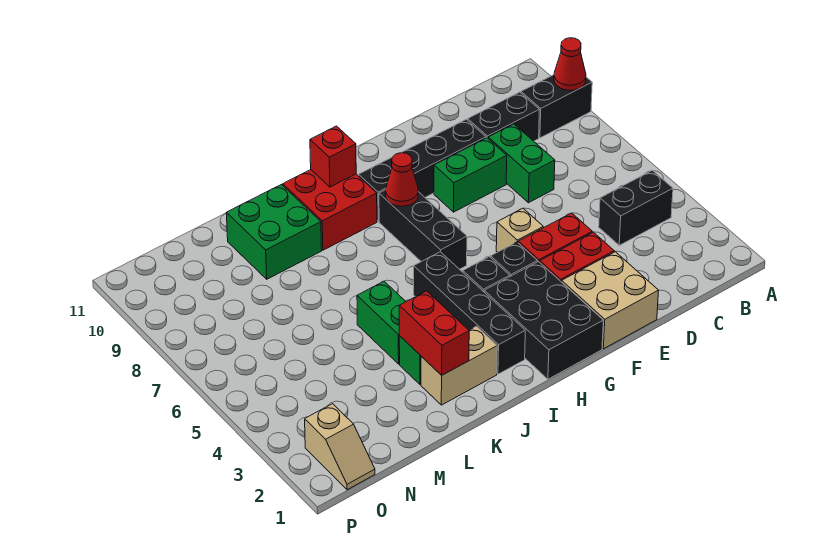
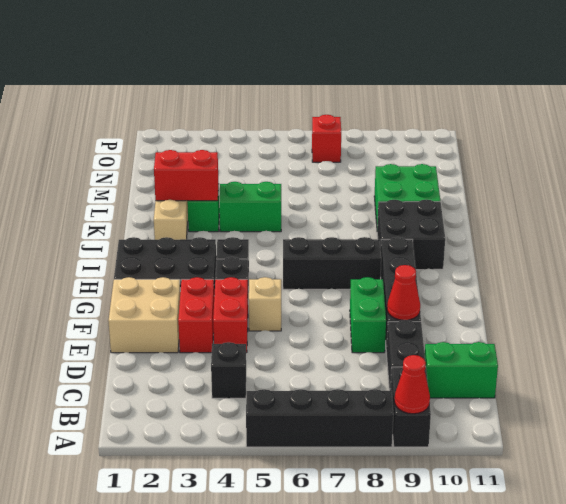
black 1x2 brick [599,170,673,245] -> black 1x1 brick [211,342,246,398]
green 1x2 brick [488,124,555,203] -> green 1x2 brick moved to [425,342,498,398]
red 1x1 cone [386,153,418,206] -> red 1x1 cone moved to [387,265,420,320]
black 1x4 brick [414,252,525,374] -> black 1x4 brick moved to [246,389,393,447]
red 2x2 brick [283,170,377,250] -> black 2x2 brick [377,200,445,270]
red 1x1 brick [310,126,356,187] -> red 1x1 brick moved to [312,115,341,162]
tan 1x2 slope [305,404,375,490] -> none

